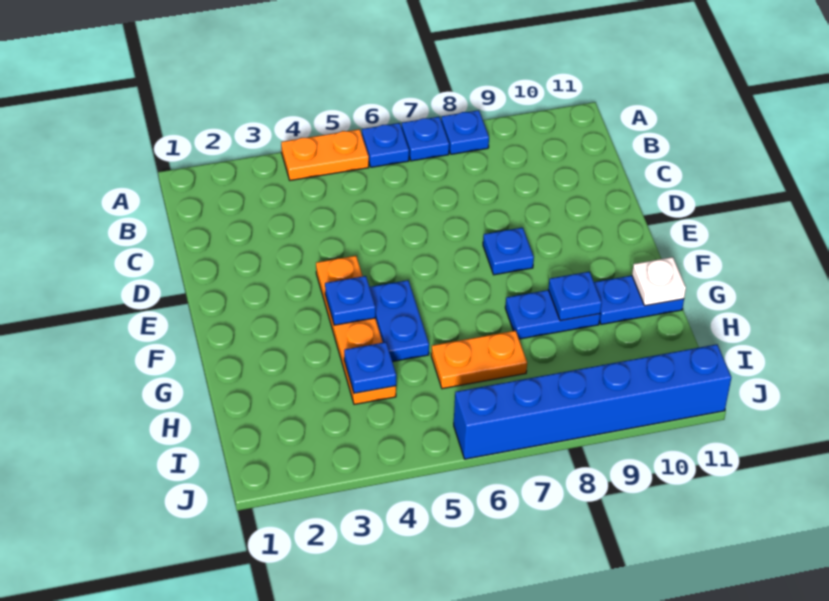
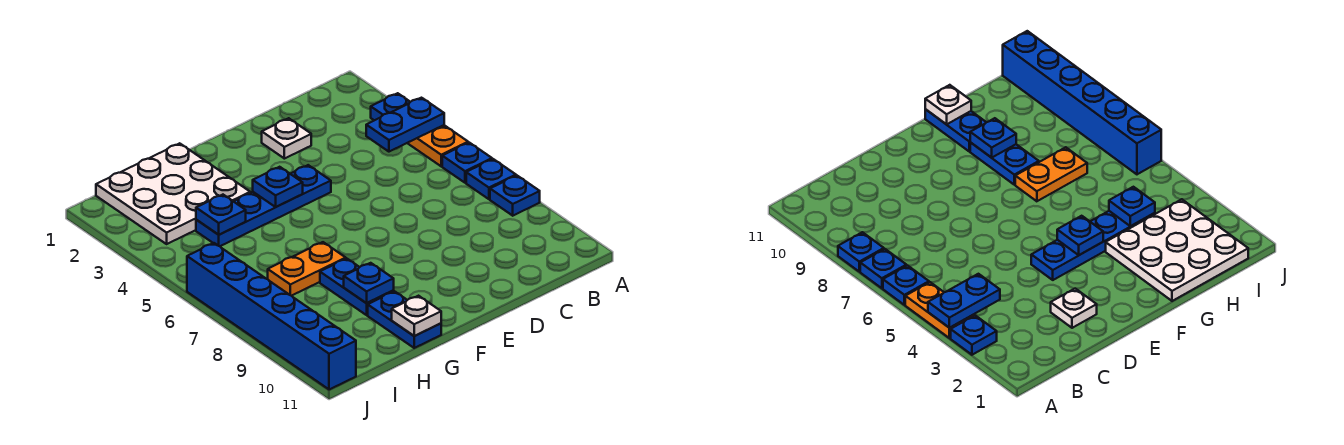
none -> white 1x1 plate [262,118,311,159]
orange 1x4 plate [316,256,396,404] -> blue 1x4 plate [196,165,331,246]
blue 1x1 plate [483,228,534,275] -> blue 1x1 plate moved to [371,93,410,120]
blue 1x2 plate [370,280,429,362] -> blue 1x2 plate moved to [366,98,444,152]
none -> white 3x3 plate [96,143,250,244]
orange 1x2 plate [431,331,527,389] -> orange 1x2 plate turned to [268,242,346,296]

